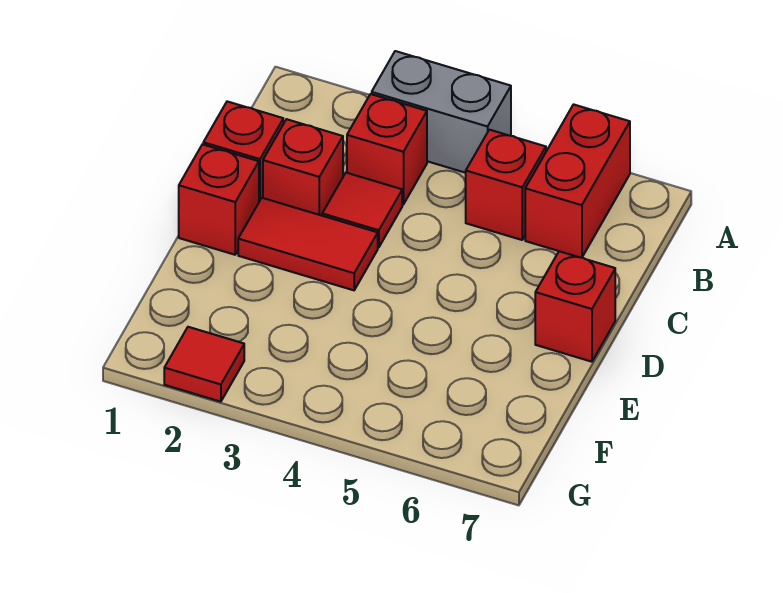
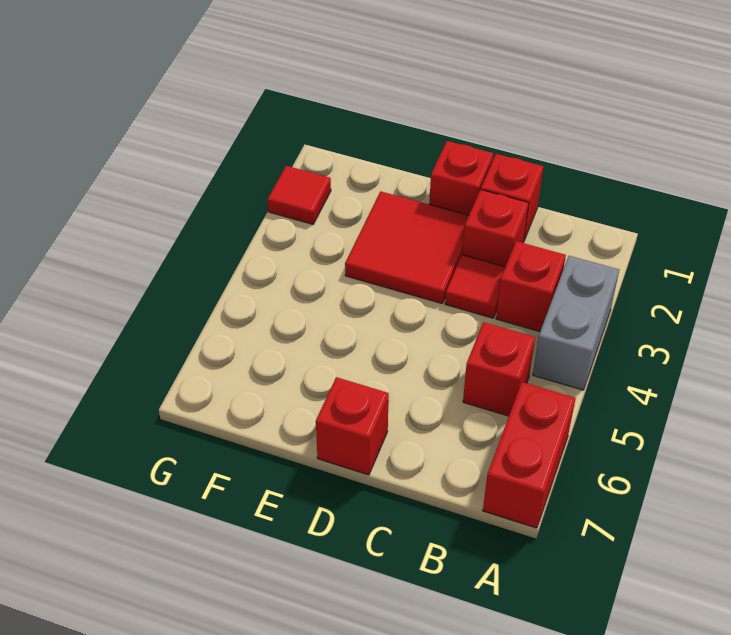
red 1x2 brick [525,104,630,258] -> red 1x2 brick turned to [483,382,576,528]
red 1x2 tile [238,198,378,290] -> red 2x2 tile [345,191,469,304]

